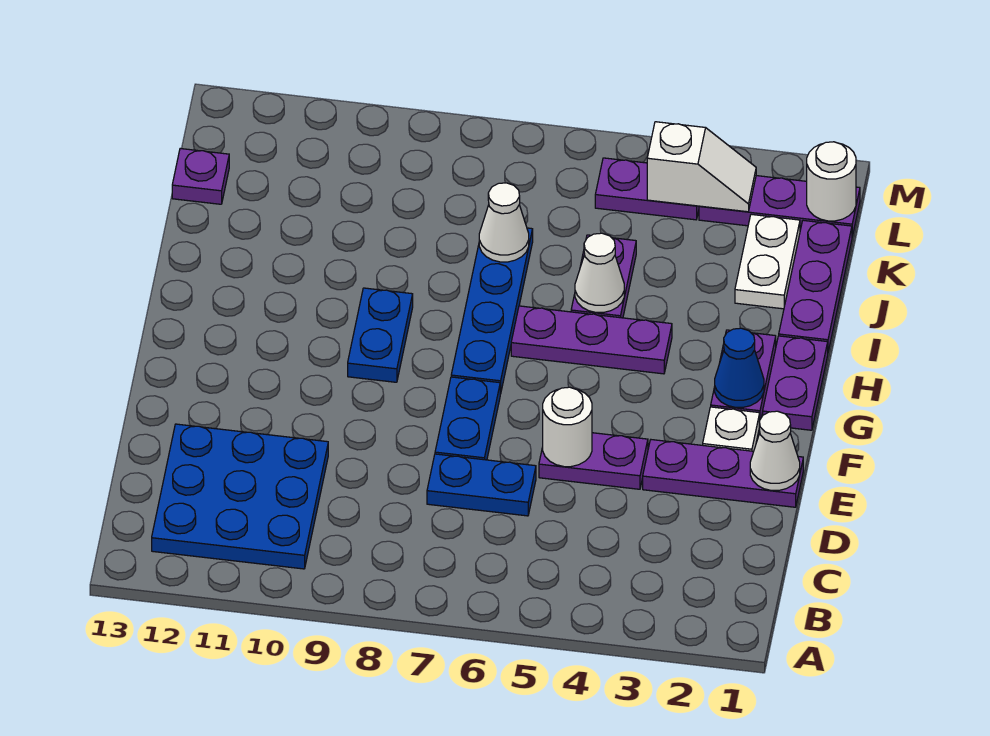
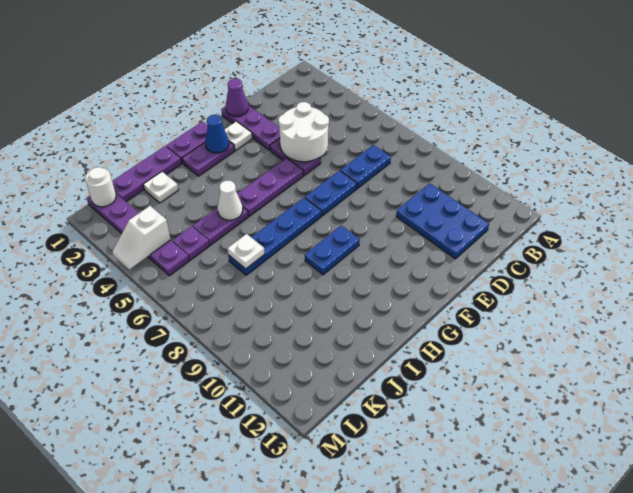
blue 3x3 plate [152,424,328,569] -> blue 2x3 plate [396,183,489,259]
blue 1x2 plate [427,454,536,516] -> blue 1x2 plate turned to [340,145,391,189]
white 1x1 cone [750,411,800,490] -> purple 1x1 cone [226,79,248,116]
white 1x1 round brick [543,387,592,467] -> white 2x2 round brick [278,102,329,162]
purple 1x3 plate [511,306,672,374] -> purple 1x3 plate turned to [237,158,303,216]
white 1x2 plate [735,214,800,309] -> white 1x1 plate [143,172,178,203]
white 1x1 cone [479,183,529,262] -> white 1x1 plate [227,234,265,269]
purple 1x1 plate [172,149,229,204] -> purple 1x1 plate moved to [173,226,209,260]
white 1x2 slope [647,122,756,212] -> white 1x2 slope turned to [112,206,171,270]

